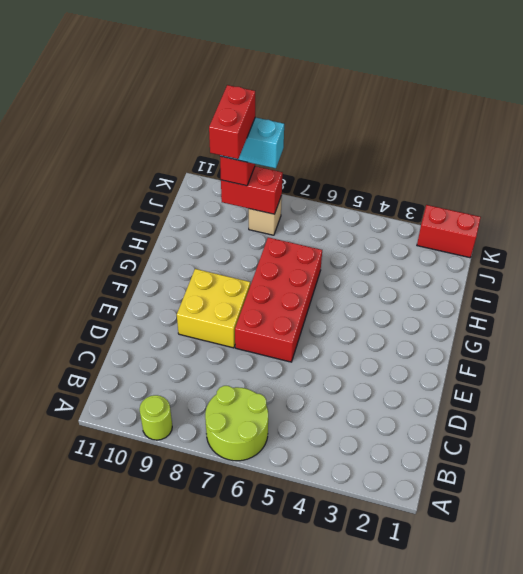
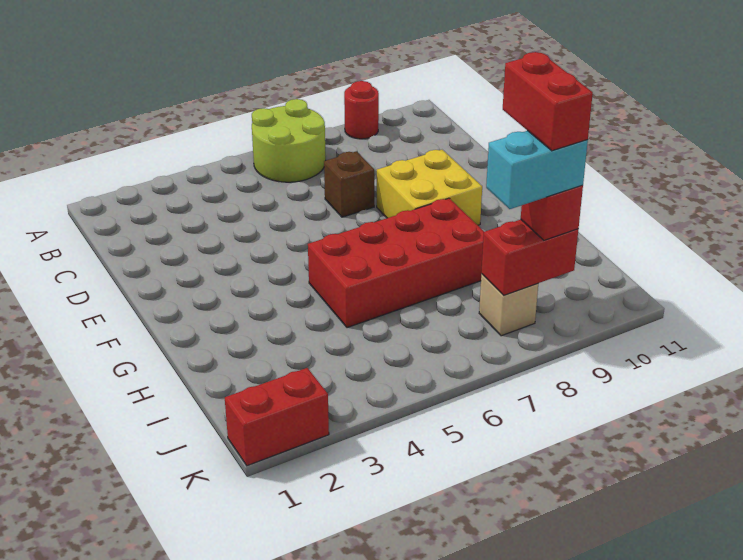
lime 1x1 round brick [140,395,172,440] -> red 1x1 round brick [344,81,379,139]
none -> brown 1x1 brick [324,151,374,217]
red 2x4 brick [235,237,322,362] -> red 2x4 brick turned to [308,198,484,328]

